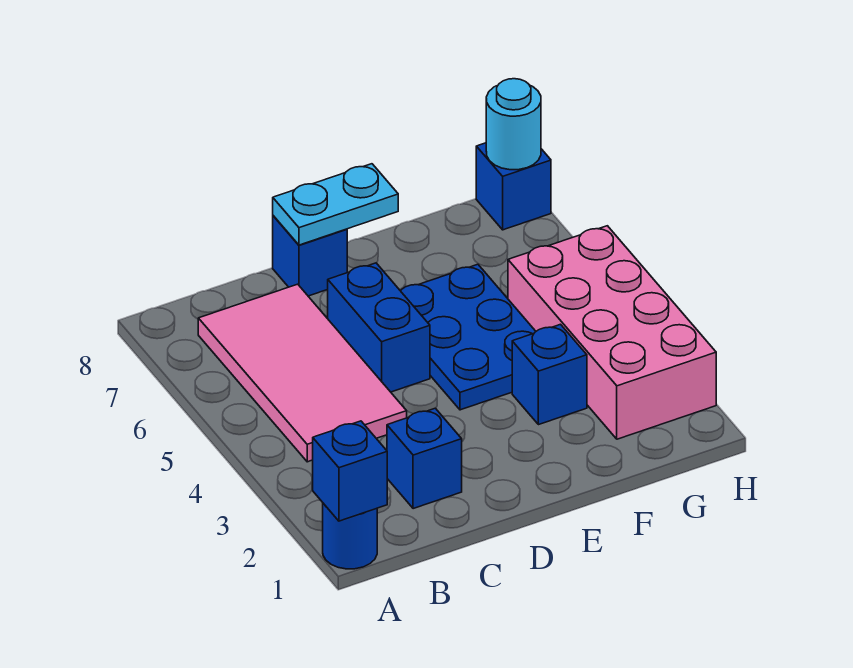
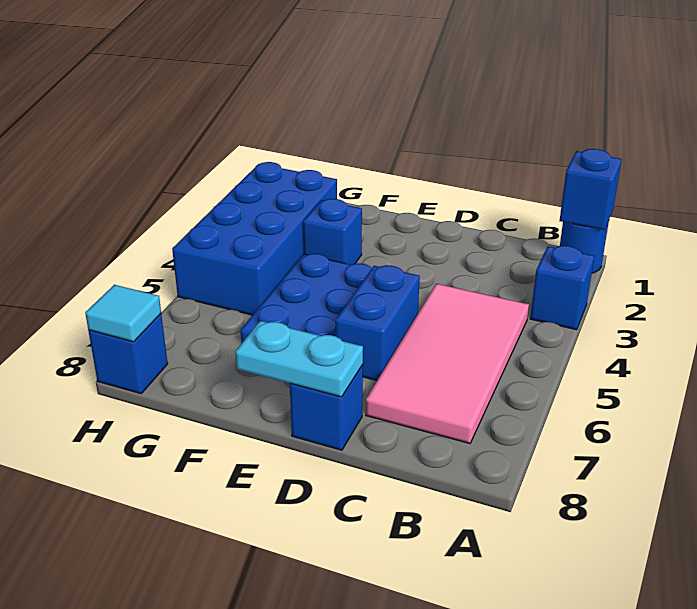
blue 1x1 brick [387,408,462,509] -> blue 1x1 brick moved to [530,246,594,330]
pink 2x4 brick [508,226,716,439] -> blue 2x4 brick [172,162,337,315]
cyan 1x1 round brick [486,79,541,170] -> cyan 1x1 tile [85,285,161,342]

